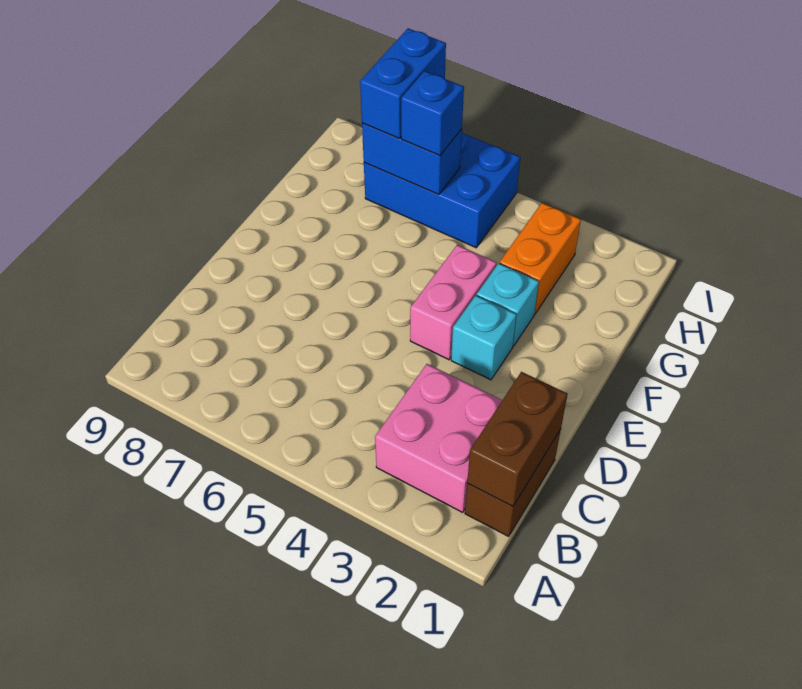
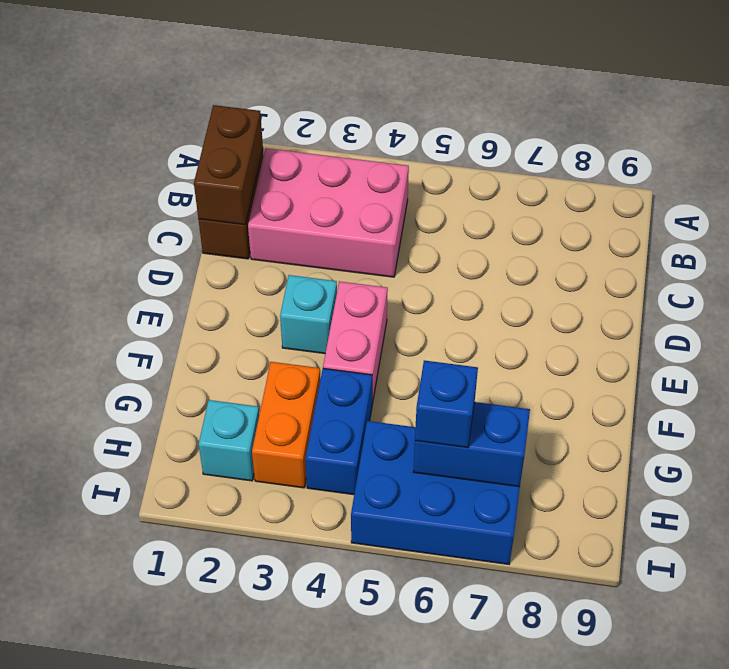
pink 2x2 brick [375,364,502,512] -> pink 2x3 brick [248,148,409,277]
cyan 1x1 brick [477,263,539,346] -> cyan 1x1 brick moved to [199,400,259,481]
blue 1x2 brick [360,28,446,139] -> blue 1x2 brick moved to [305,368,372,495]

